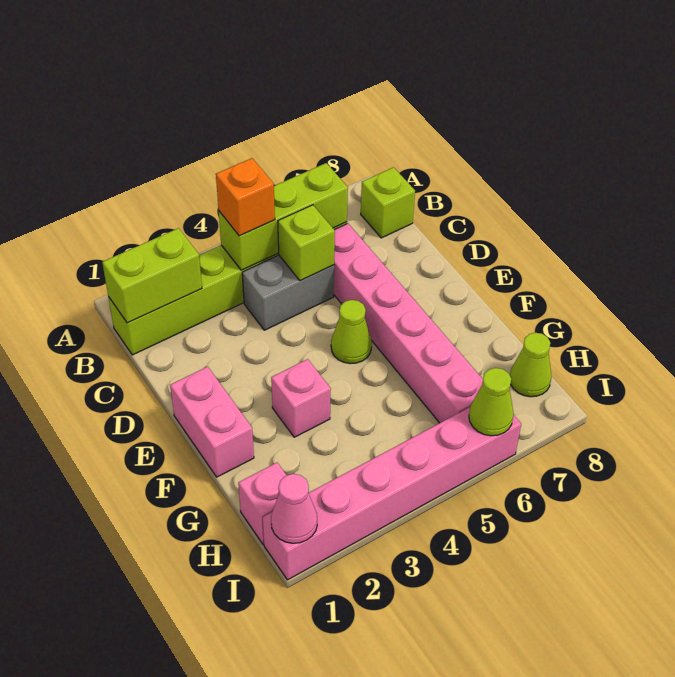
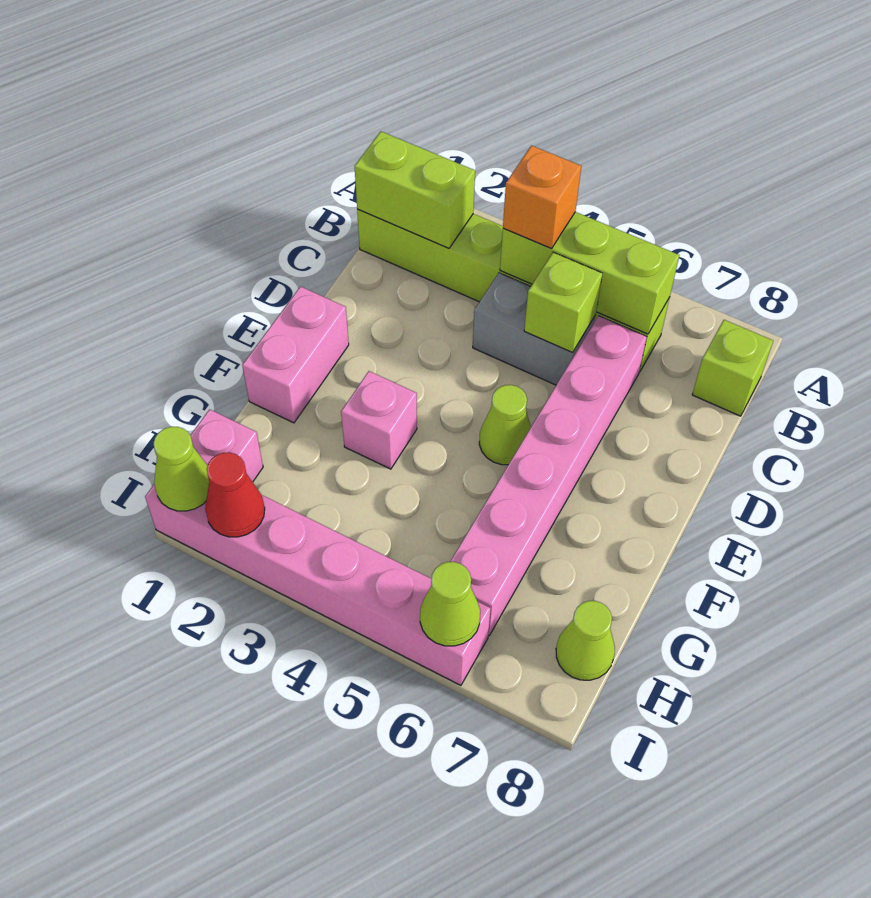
pink 1x1 cone [271,474,317,543] -> lime 1x1 cone [154,427,209,511]
none -> red 1x1 cone [205,452,265,537]

